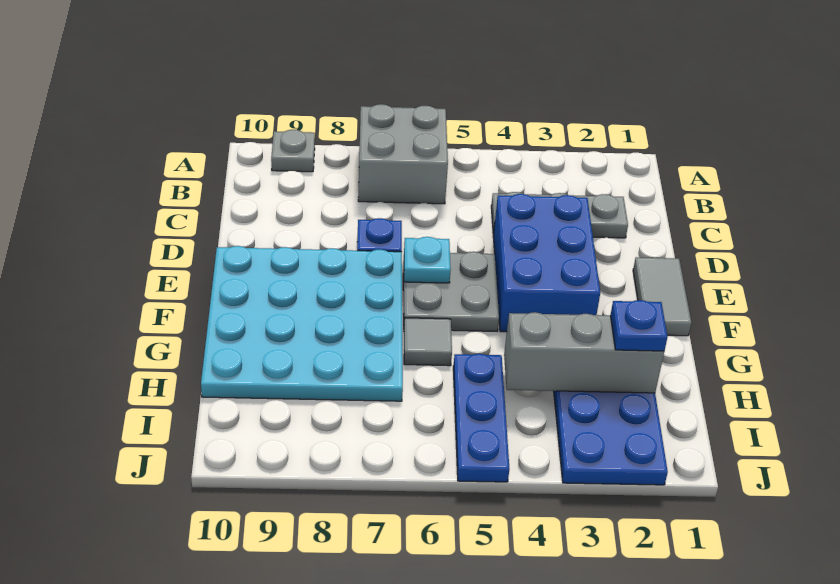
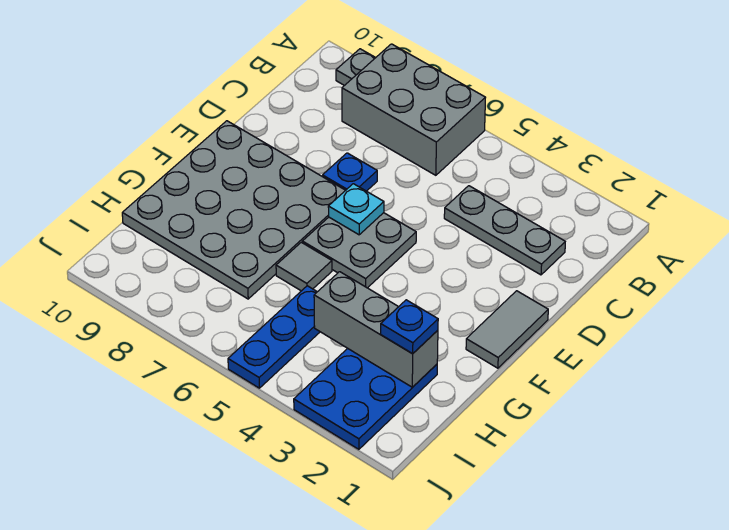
grey 2x2 brick [358,104,448,204] -> grey 2x3 brick [342,44,485,175]
blue 2x3 brick [493,194,600,332] -> none
cyan 4x4 plate [201,246,403,401] -> grey 4x4 plate [122,121,345,299]

